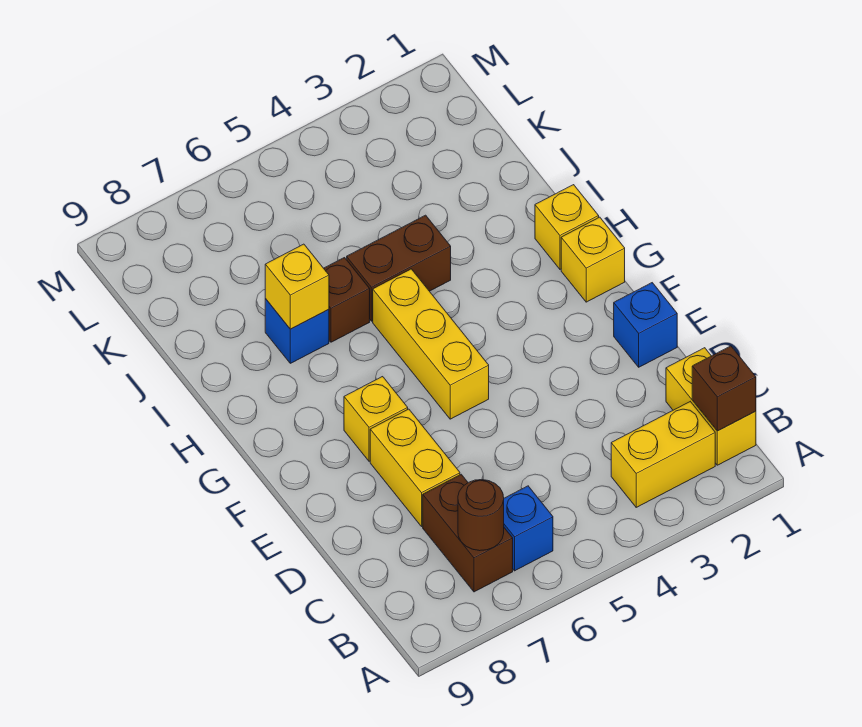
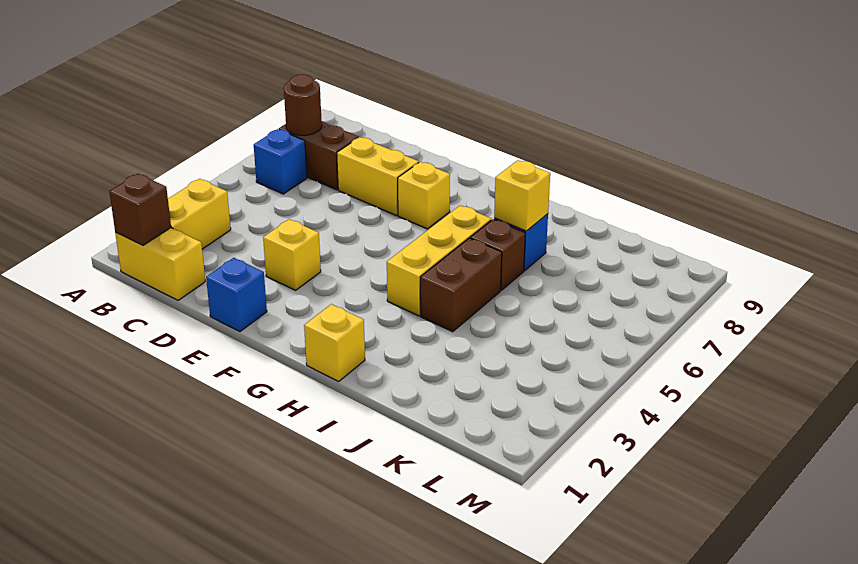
yellow 1x3 brick [373,269,489,419] -> yellow 1x3 brick turned to [387,205,491,316]
yellow 1x1 brick [561,217,625,302] -> yellow 1x1 brick moved to [263,219,321,290]

